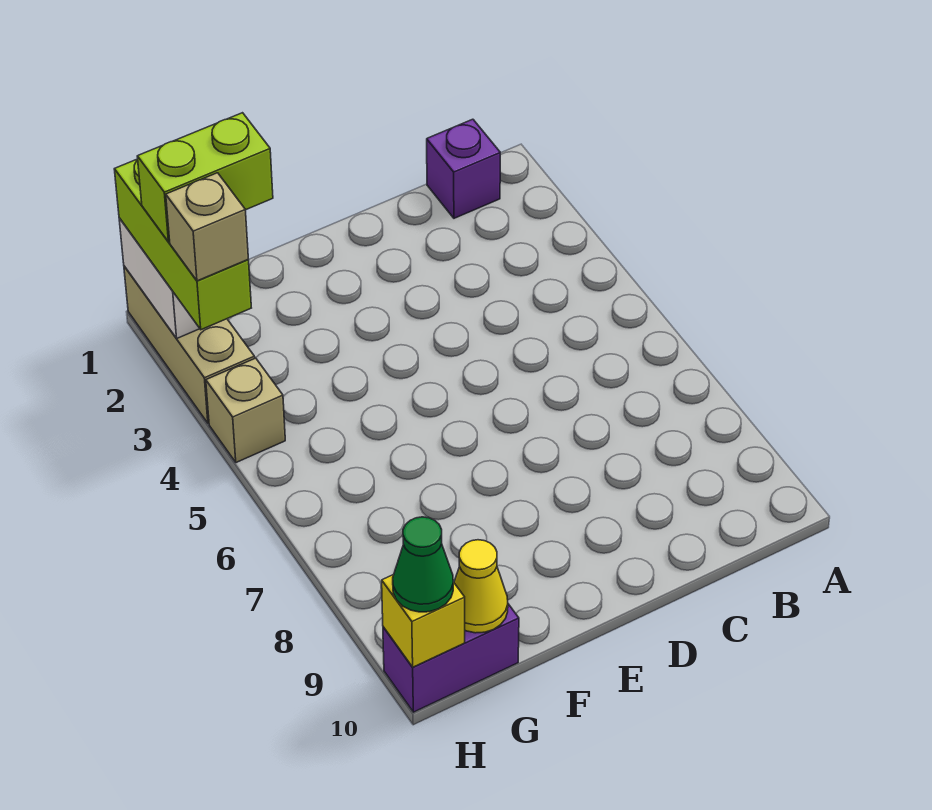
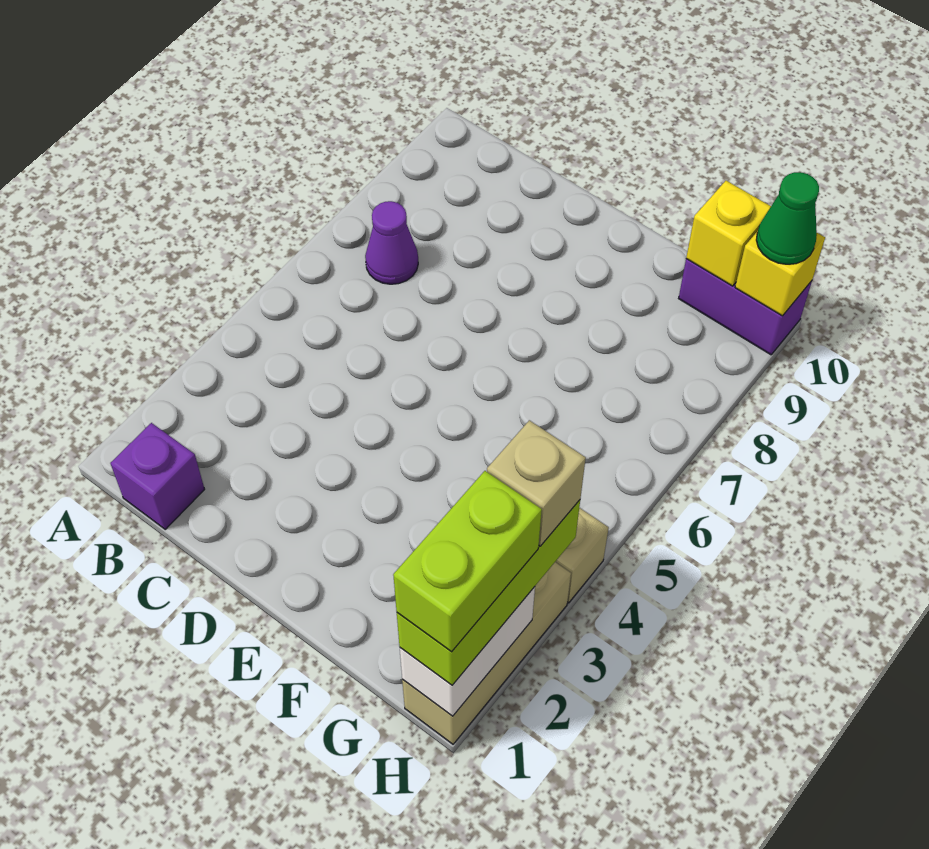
none -> purple 1x1 cone [365,201,418,284]
lime 1x2 brick [137,113,273,242] -> lime 1x2 brick turned to [393,471,542,652]
yellow 1x1 cone [454,540,508,633] -> yellow 1x1 brick [686,181,771,286]

